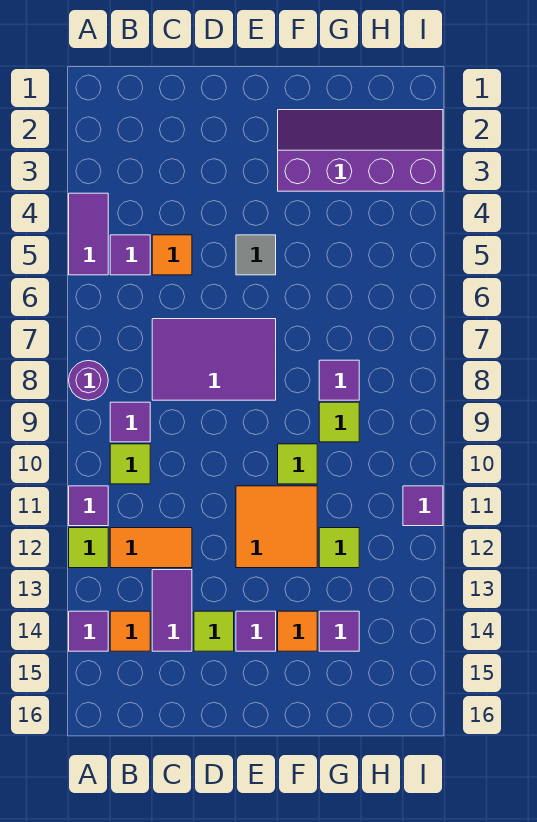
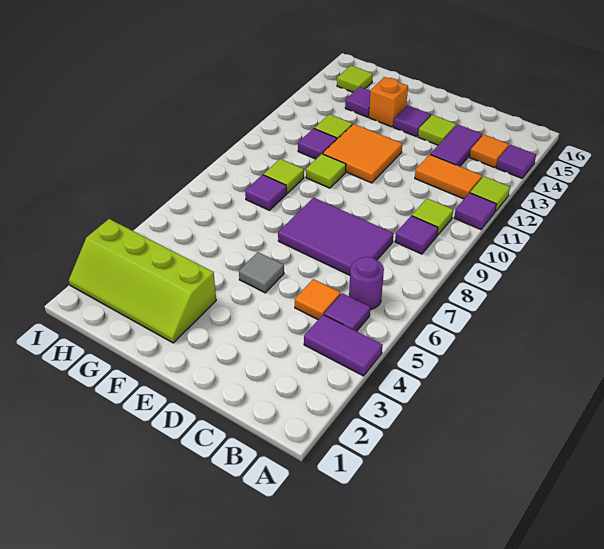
purple 1x2 tile [69,193,108,275] -> purple 1x2 tile turned to [304,315,383,376]
purple 1x1 round brick [69,361,108,400] -> purple 1x1 round brick moved to [349,257,384,310]
purple 2x4 slope [278,110,443,191] -> lime 2x4 slope [69,219,216,343]
orange 1x1 tile [278,611,317,651] -> orange 1x1 brick [369,77,408,127]
none -> lime 1x1 tile [337,65,373,92]
purple 1x1 tile [403,486,443,526] -> purple 1x1 tile moved to [298,129,337,159]

